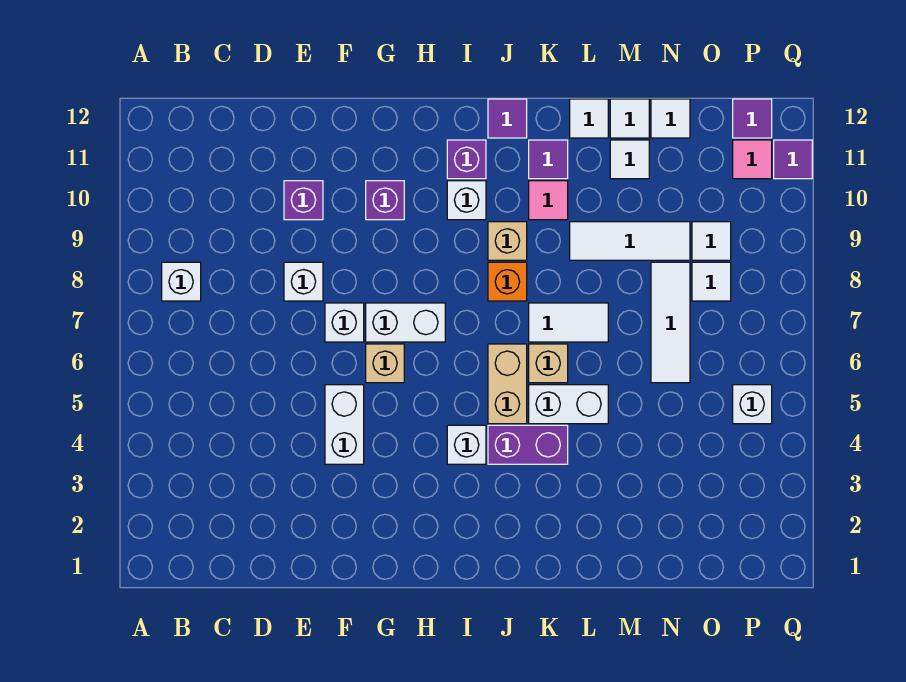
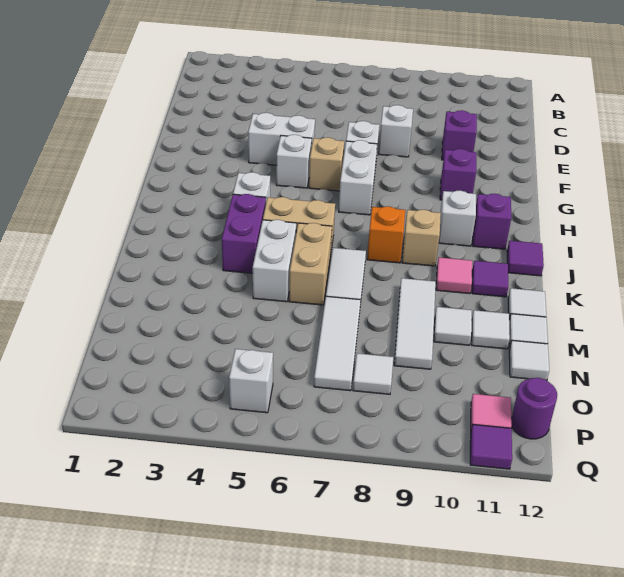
white 1x1 brick [162,262,201,301] -> white 1x1 brick moved to [276,135,312,188]
tan 1x1 brick [529,344,568,383] -> tan 1x2 brick [289,223,332,305]
white 1x3 tile [651,262,690,383] -> white 1x3 tile turned to [314,296,361,391]
white 1x1 tile [692,222,731,260] -> white 1x1 tile moved to [434,307,472,345]
purple 1x1 tile [733,99,772,138] -> purple 1x1 round brick [511,378,557,439]

